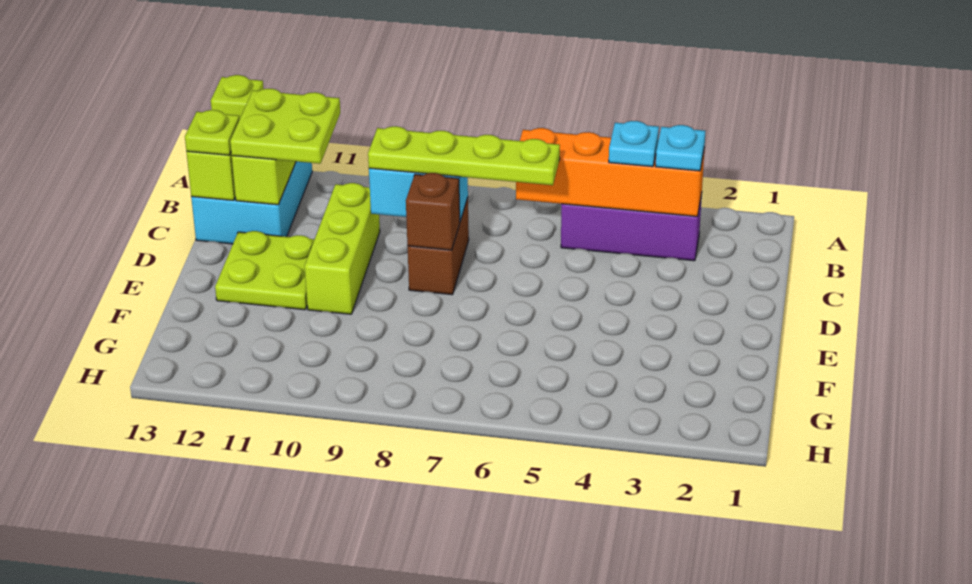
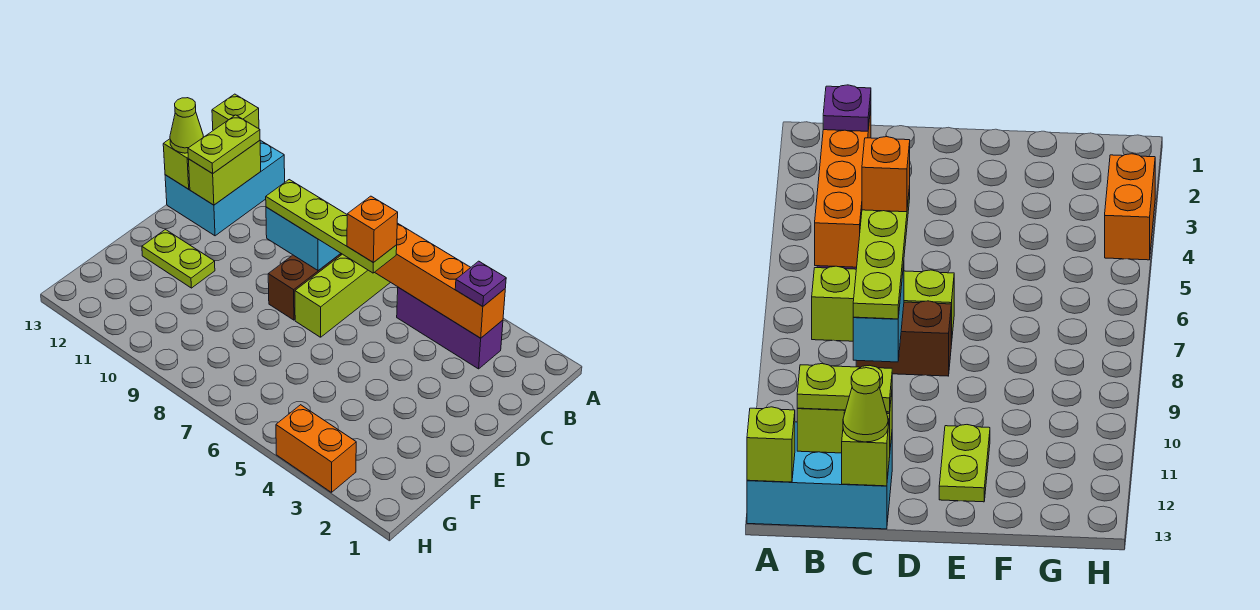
cyan 1x1 plate [656,125,705,171] -> purple 1x1 plate [455,261,506,307]
cyan 1x1 plate [609,121,659,167] -> none
lime 2x2 plate [230,89,340,164] -> lime 1x2 plate [188,115,260,174]
none -> orange 1x1 brick [347,196,398,263]
lime 1x3 brick [305,183,380,314] -> lime 1x3 brick moved to [295,254,391,337]
lime 1x1 plate [185,110,240,155] -> lime 1x1 cone [170,98,203,153]
brown 1x1 brick [406,173,460,250] -> none
lime 2x2 plate [215,231,314,310] -> lime 1x2 plate [142,230,215,288]
none -> orange 1x2 brick [276,405,356,492]

